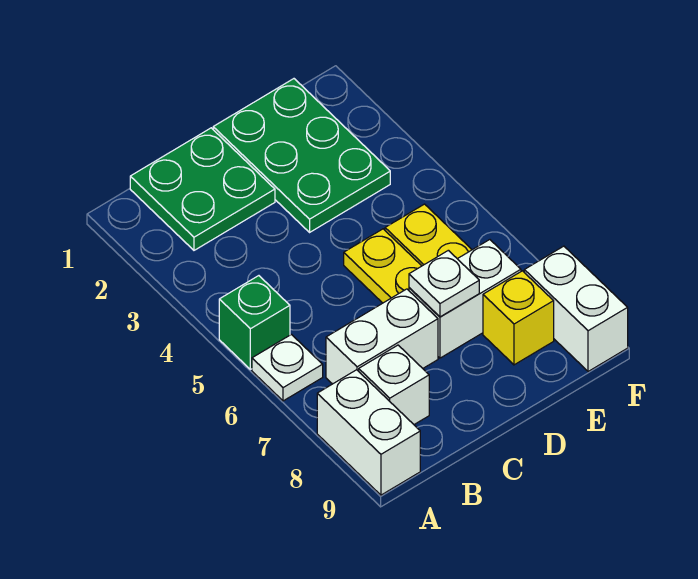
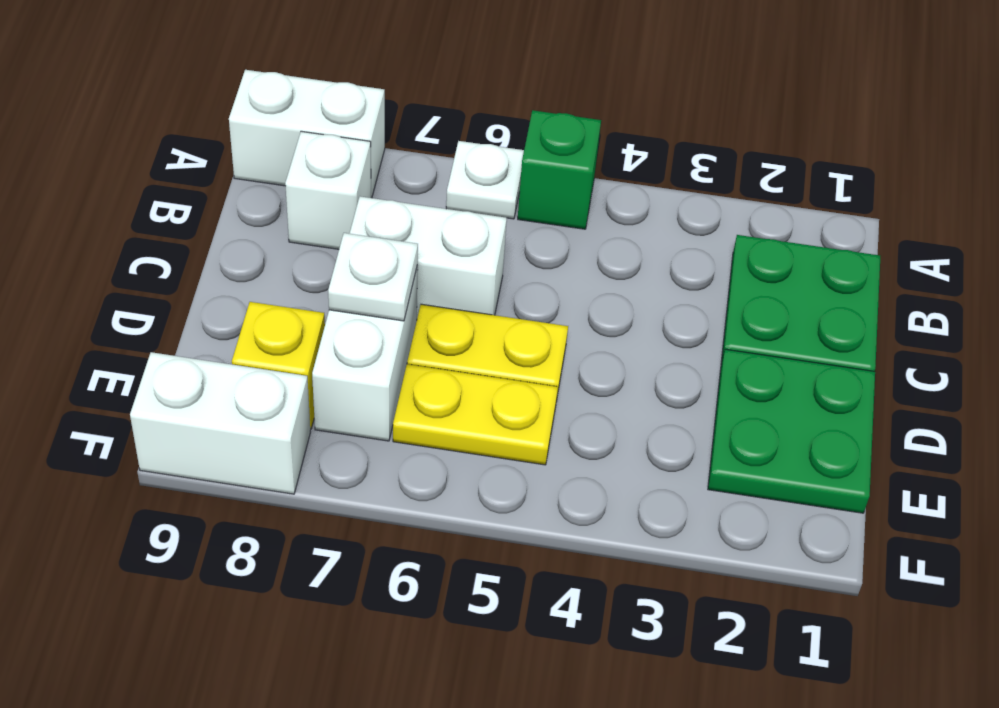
white 1x2 brick [326,289,438,384] -> white 1x2 brick turned to [350,196,507,317]
green 2x3 plate [213,79,390,232] -> green 2x2 plate [708,349,875,513]

